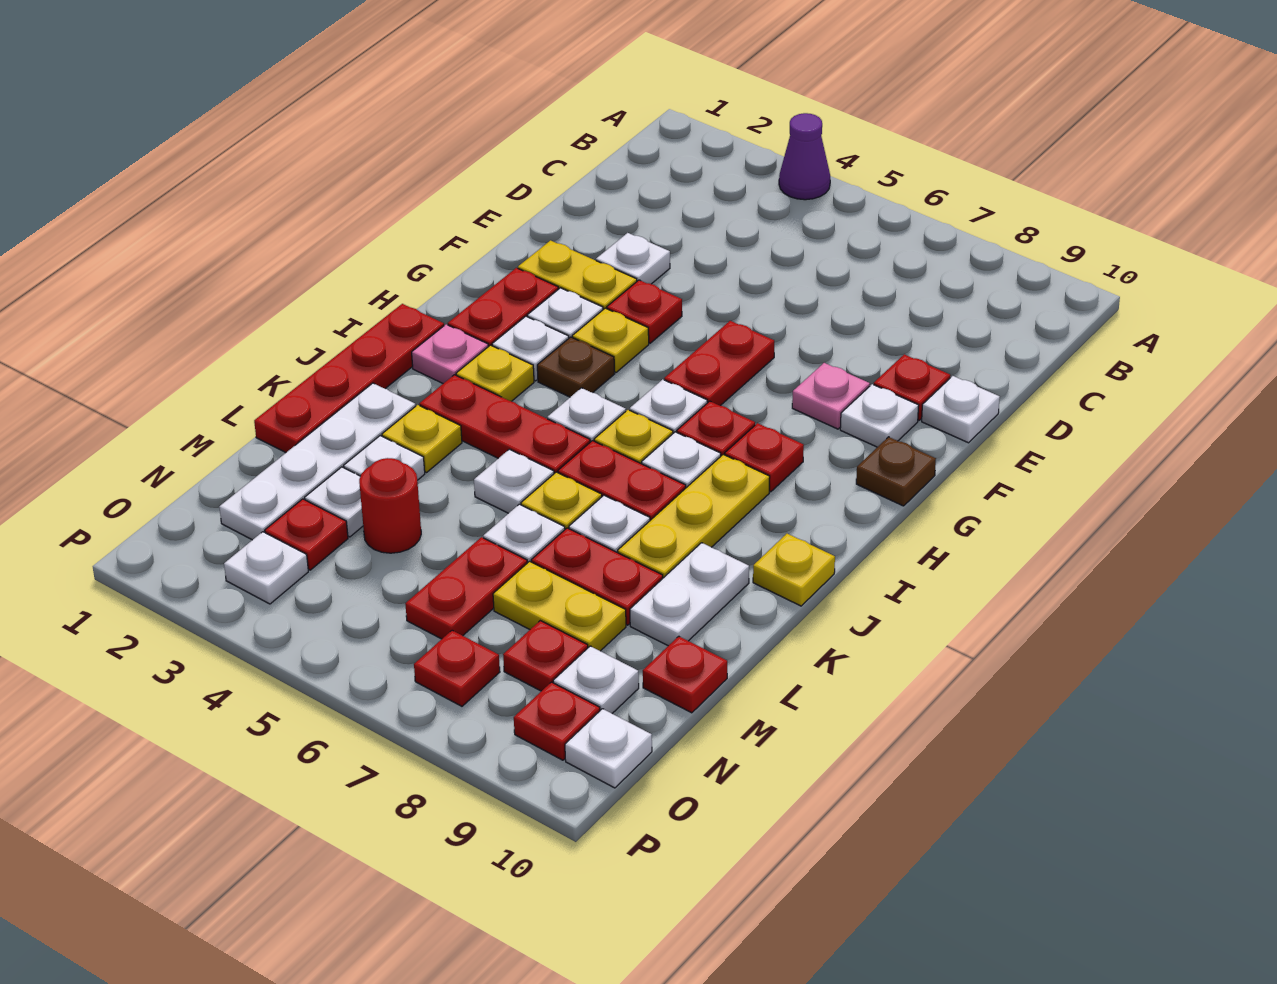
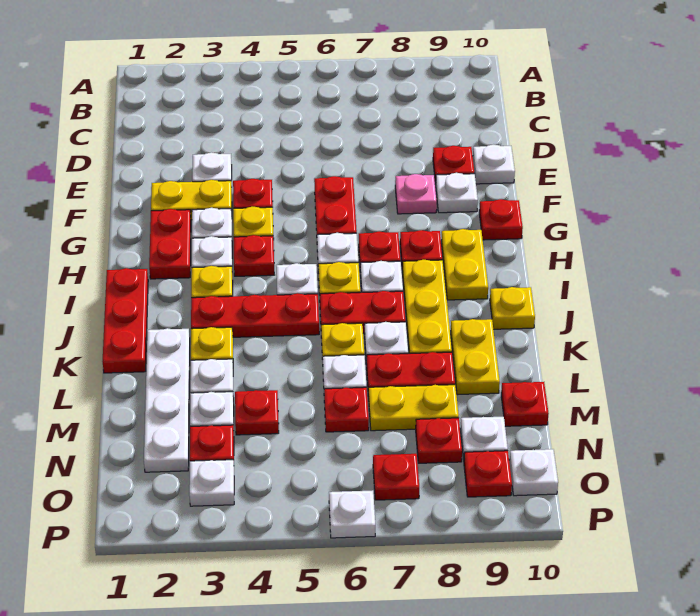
purple 1x1 cone [779,113,830,200] -> none
brown 1x1 plate [856,437,936,506] -> red 1x1 plate [479,199,523,240]
brown 1x1 plate [537,337,614,397] -> red 1x1 plate [234,235,274,276]
none -> yellow 1x2 plate [441,229,488,300]
red 1x4 plate [254,304,444,453] -> red 1x3 plate [103,268,148,373]
pink 1x1 plate [412,324,488,384] -> none
white 1x1 plate [474,449,554,513] -> white 1x1 plate moved to [329,490,375,538]
white 1x2 plate [630,543,749,646] -> yellow 1x2 plate [451,319,500,395]
red 1x1 round brick [359,458,421,553] -> red 1x1 plate [235,390,279,435]
red 1x2 plate [405,537,527,639] -> red 1x1 plate [324,387,369,432]

